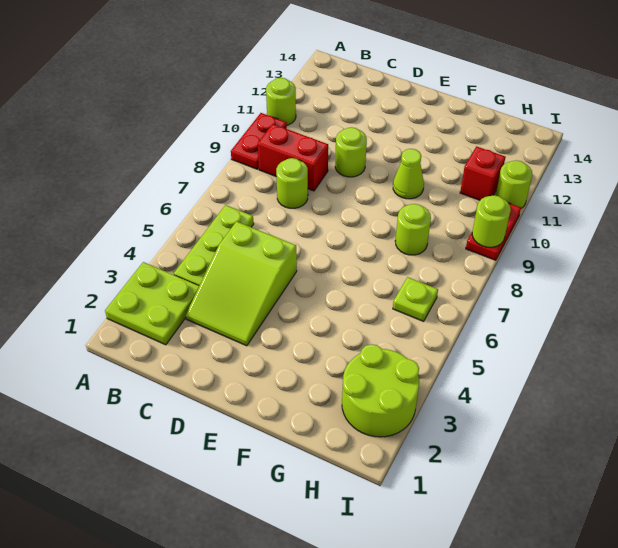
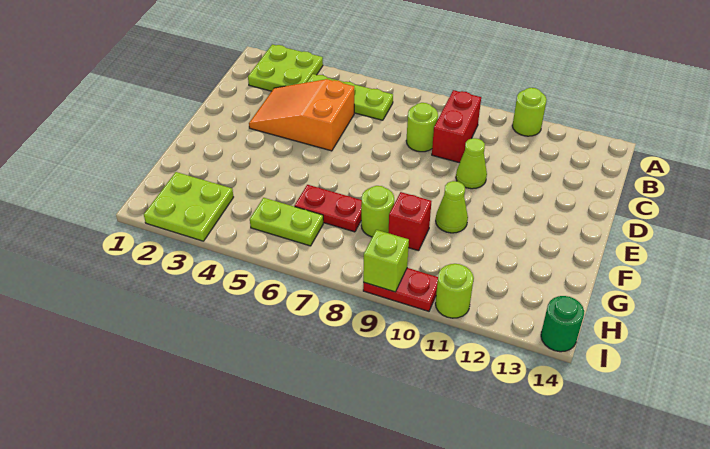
red 1x2 plate [231,113,287,169] -> red 1x2 plate moved to [294,185,362,232]
lime 2x3 slope [186,221,297,346] -> orange 2x3 slope [249,79,354,151]
lime 1x1 round brick [335,127,367,177] -> lime 1x1 cone [456,138,487,189]
lime 2x2 round brick [342,344,419,437] -> lime 2x2 plate [144,172,233,241]
lime 1x1 plate [393,277,438,321] -> lime 1x2 plate [250,198,323,246]
red 1x1 brick [460,146,505,200] -> red 1x1 brick moved to [388,192,431,251]
lime 1x1 round brick [472,195,511,247] -> lime 1x1 brick [363,230,409,292]
none -> green 1x1 round brick [541,296,584,352]

